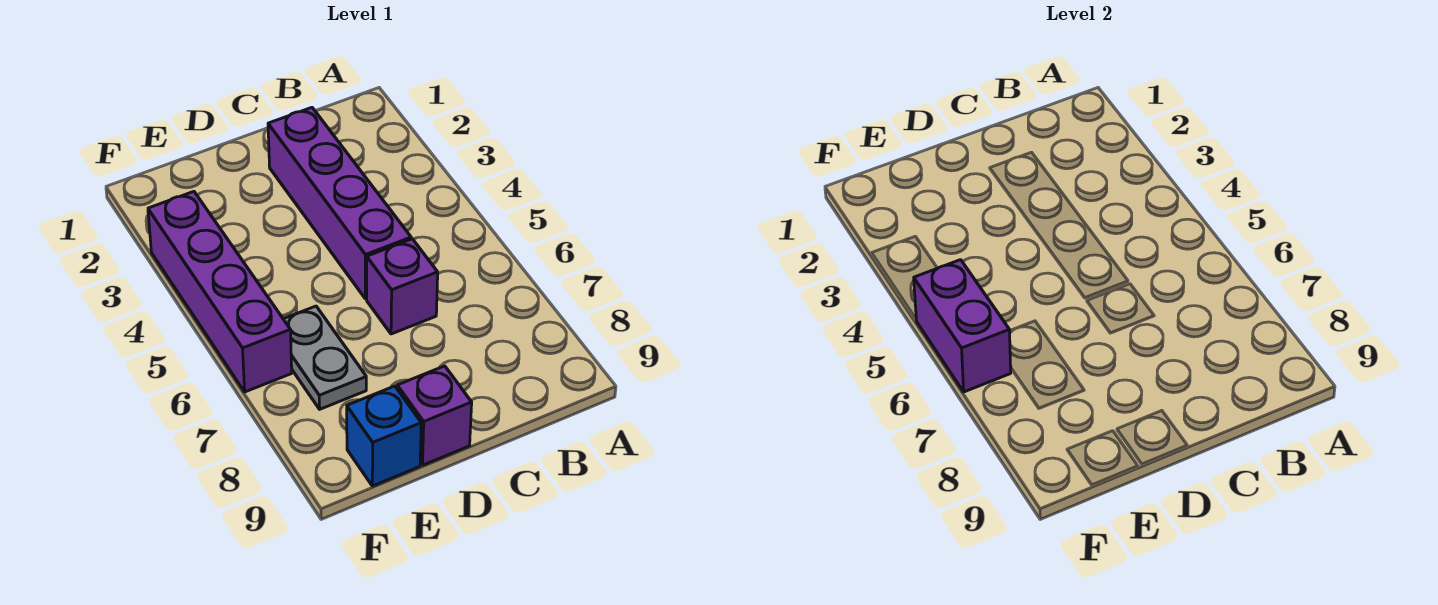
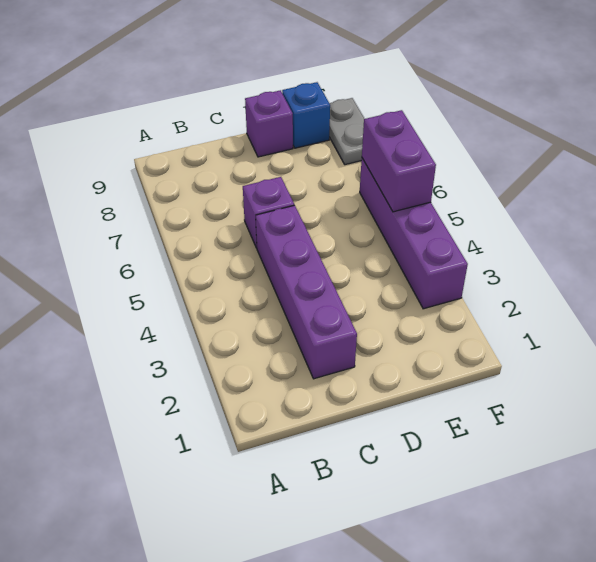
grey 1x2 plate [284,306,366,409] -> grey 1x2 plate moved to [329,98,364,165]

